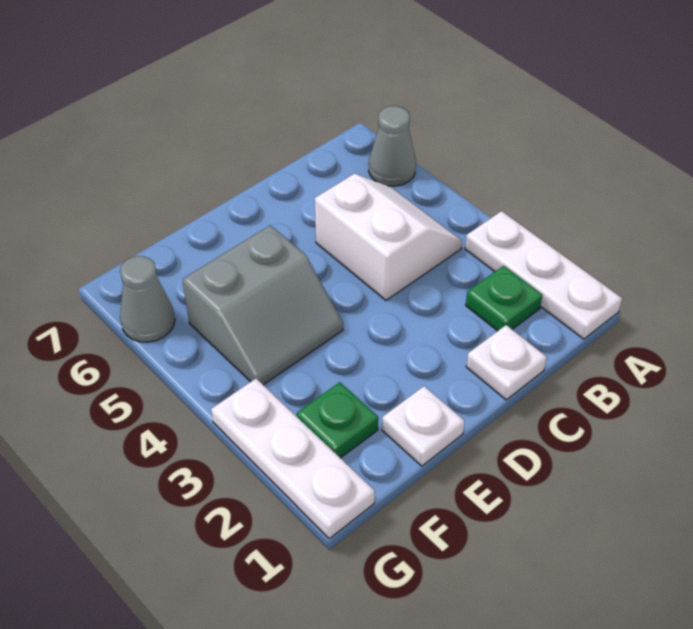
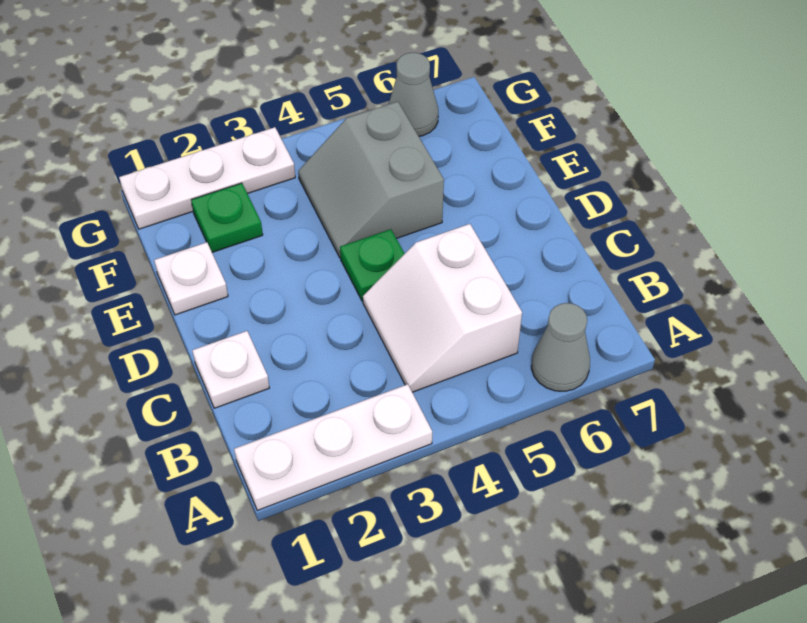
green 1x1 plate [466,266,543,331] -> green 1x1 plate moved to [340,229,405,301]
white 2x2 slope [315,174,462,300] -> white 2x2 slope turned to [363,224,522,392]

